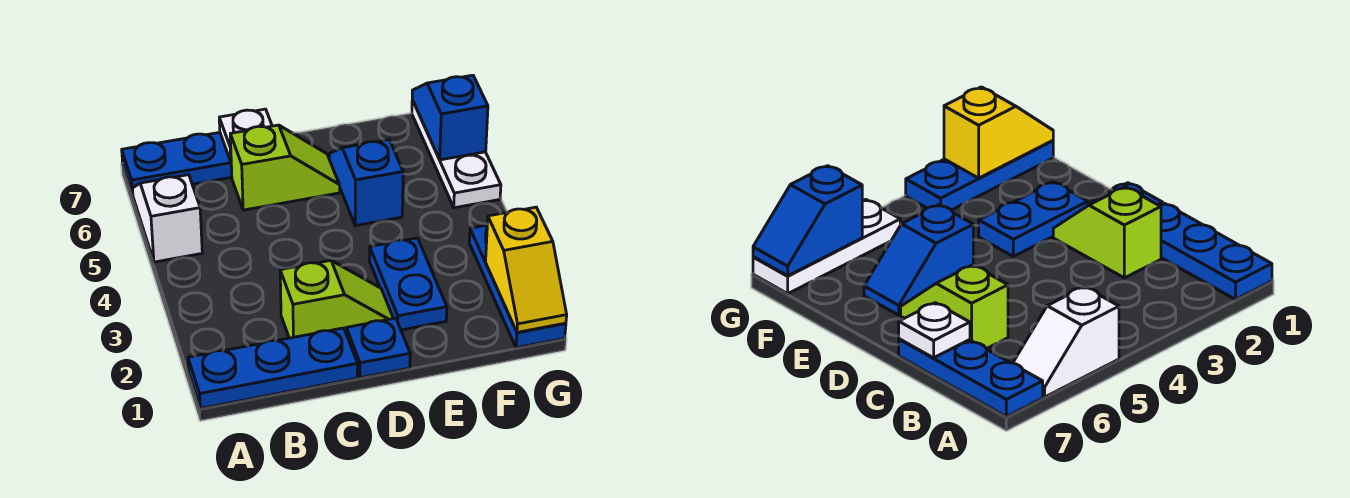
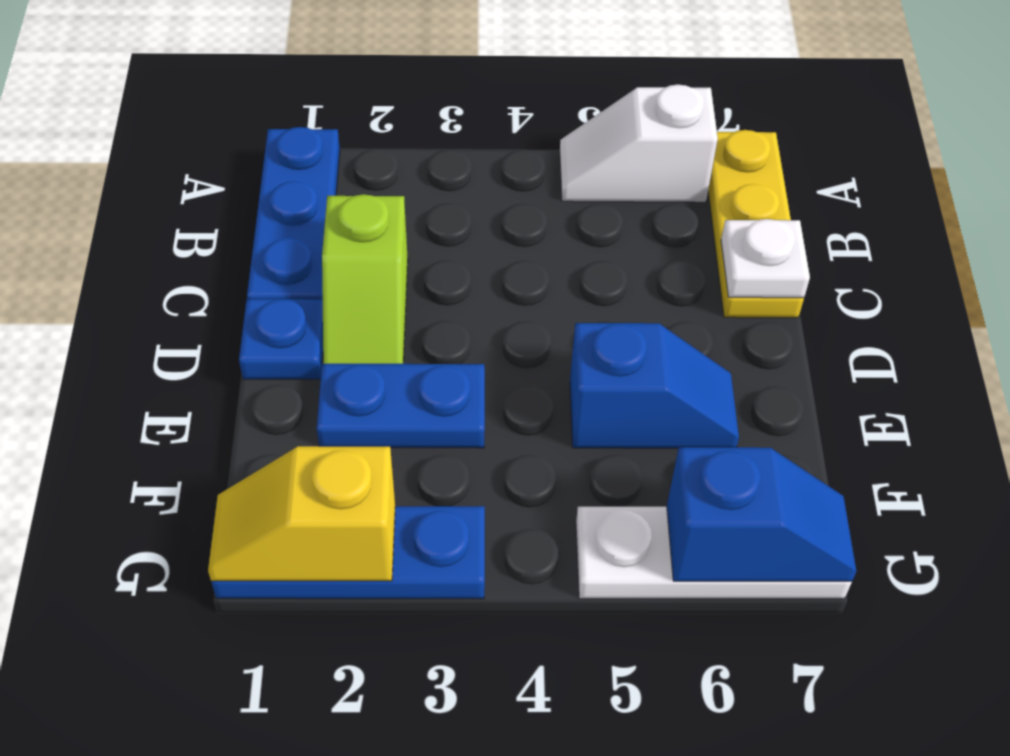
white 1x2 slope [132,175,202,262] -> white 1x2 slope turned to [560,85,718,202]
blue 1x3 plate [122,132,232,195] -> yellow 1x3 plate [708,130,804,318]
lime 1x2 slope [230,125,340,210] -> none

